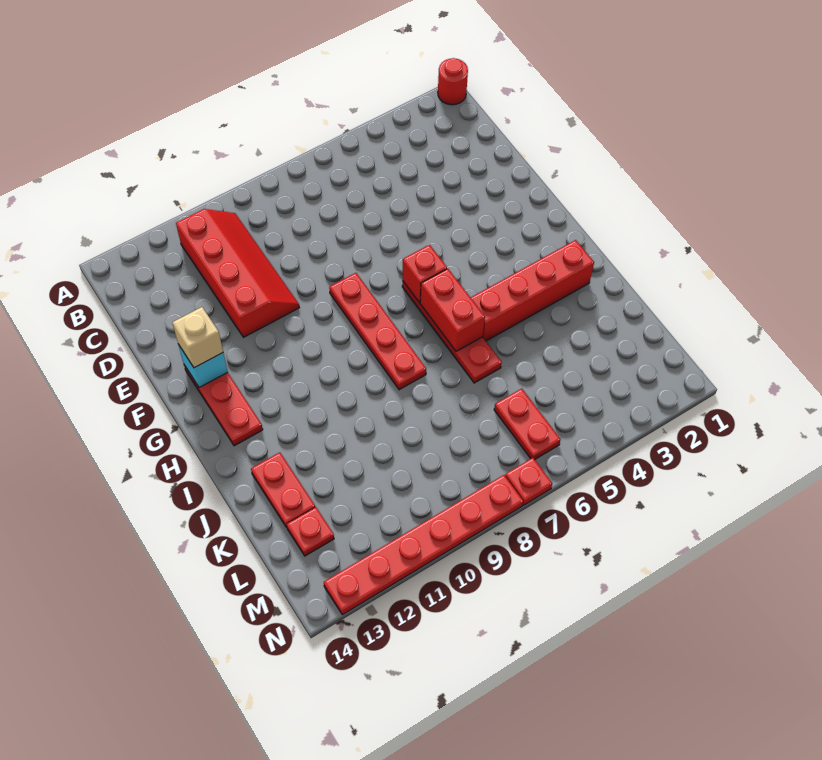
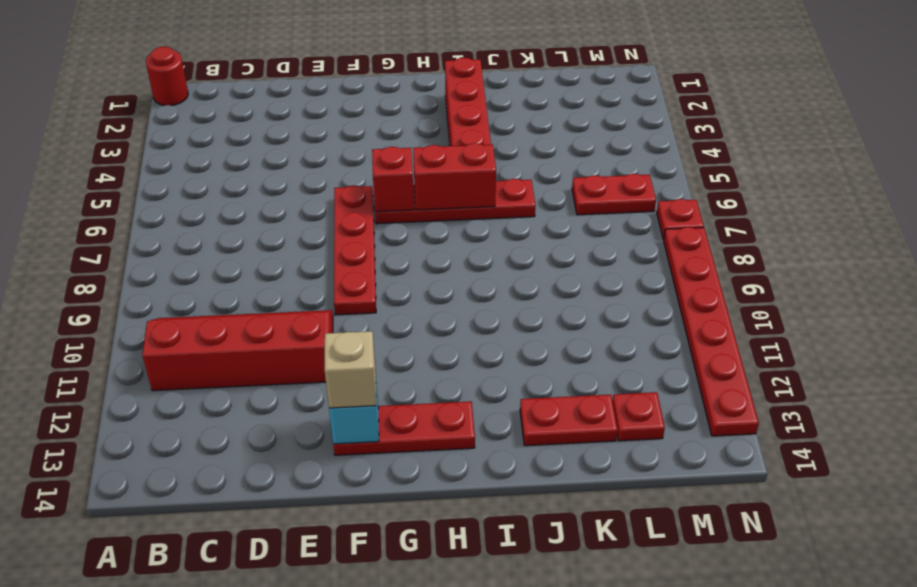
red 1x4 plate [329,273,426,390] -> red 1x4 plate turned to [334,185,376,315]

